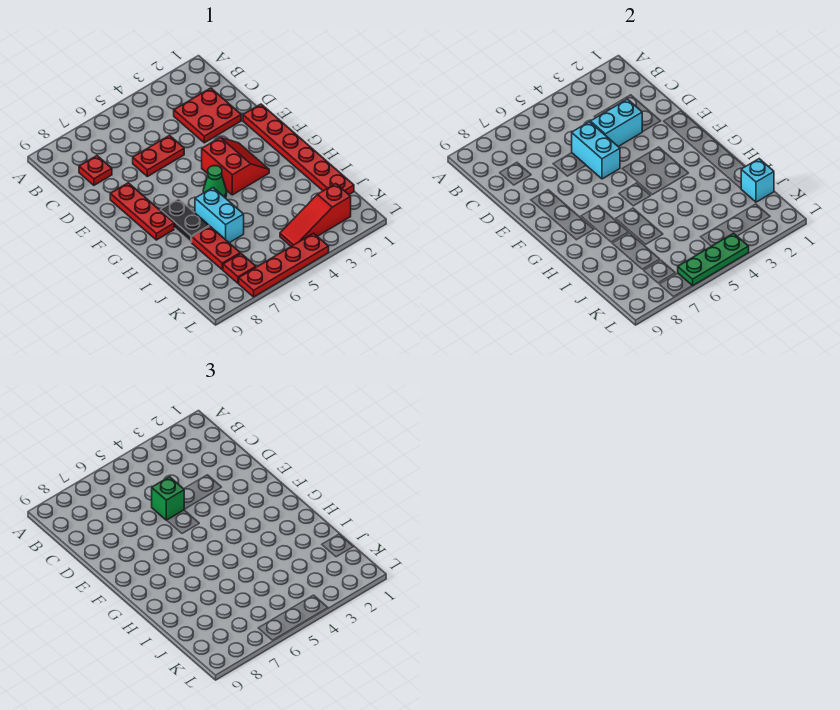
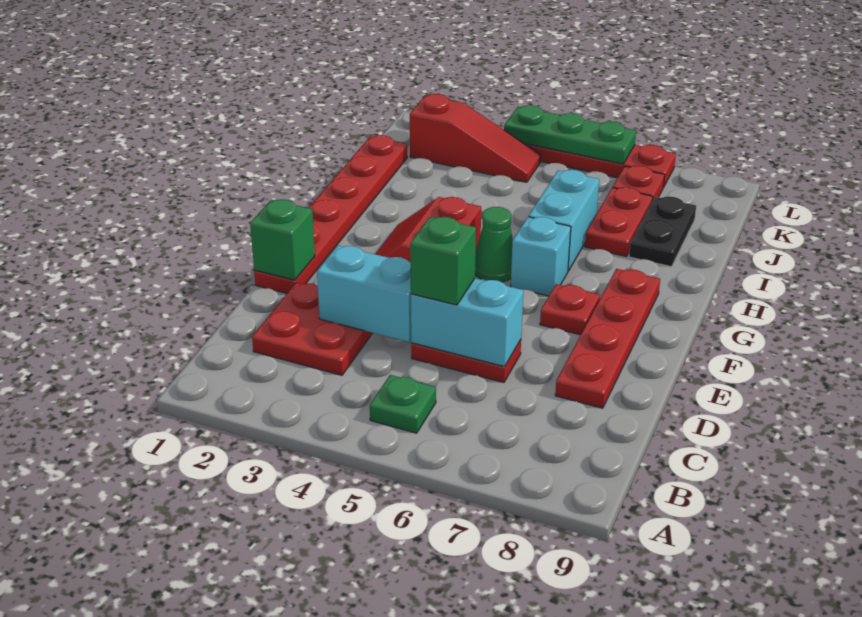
none -> green 1x1 plate [370,375,436,433]
red 1x1 plate [79,156,112,185] -> red 1x1 plate moved to [540,284,600,335]
cyan 1x2 brick [572,122,620,179] -> cyan 1x2 brick turned to [411,278,523,367]
none -> green 1x1 brick [250,199,315,280]
red 1x3 plate [110,183,174,240] -> red 1x4 plate [555,269,660,408]
black 1x2 plate [161,199,209,242] -> black 1x2 plate moved to [629,196,696,267]
cyan 1x1 brick [741,159,774,202] -> cyan 1x1 brick moved to [511,217,571,296]

